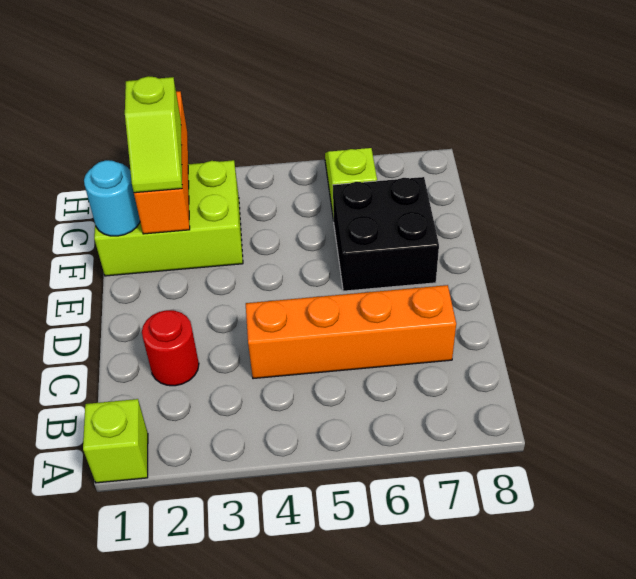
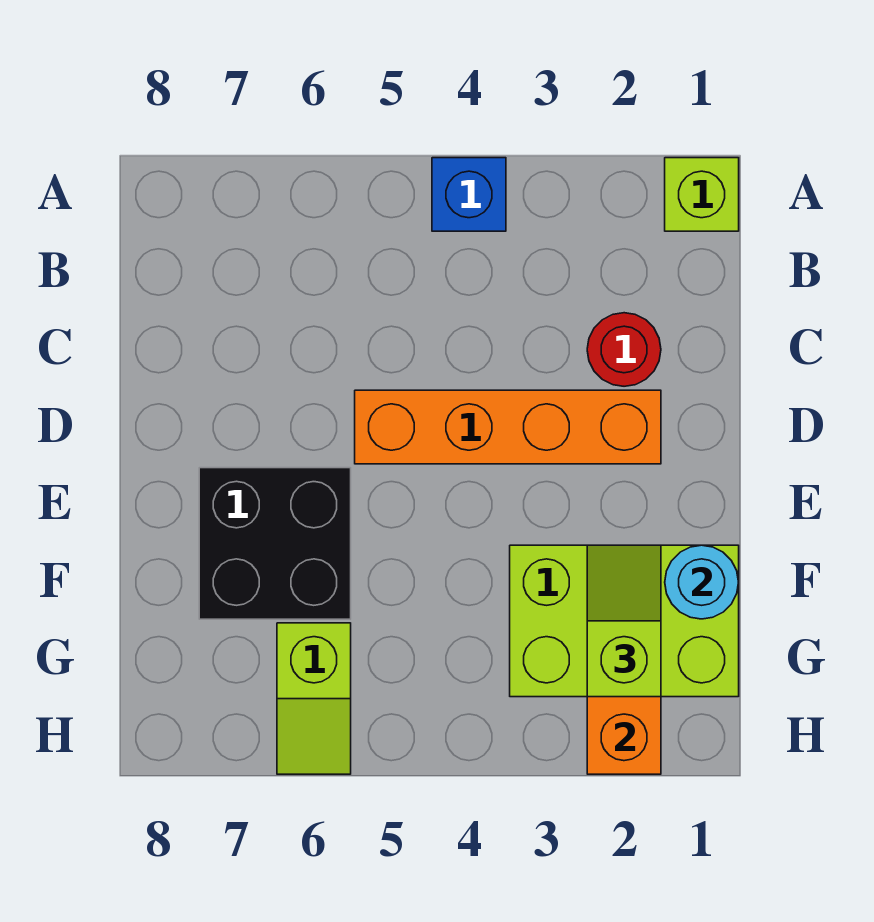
none -> blue 1x1 brick [432,158,506,231]
orange 1x4 brick [246,285,456,379] -> orange 1x4 brick moved to [355,390,661,464]

